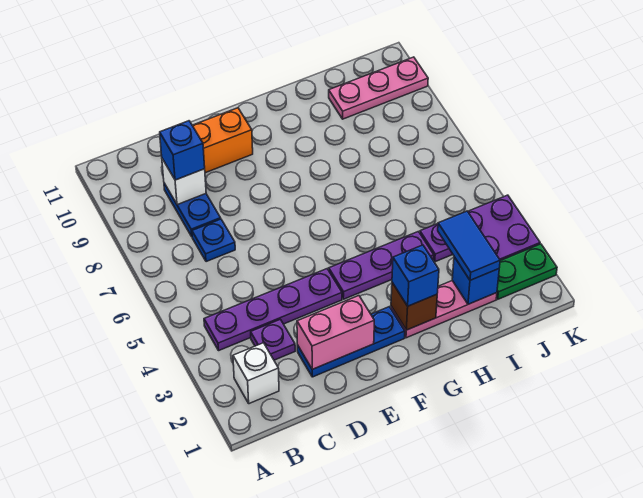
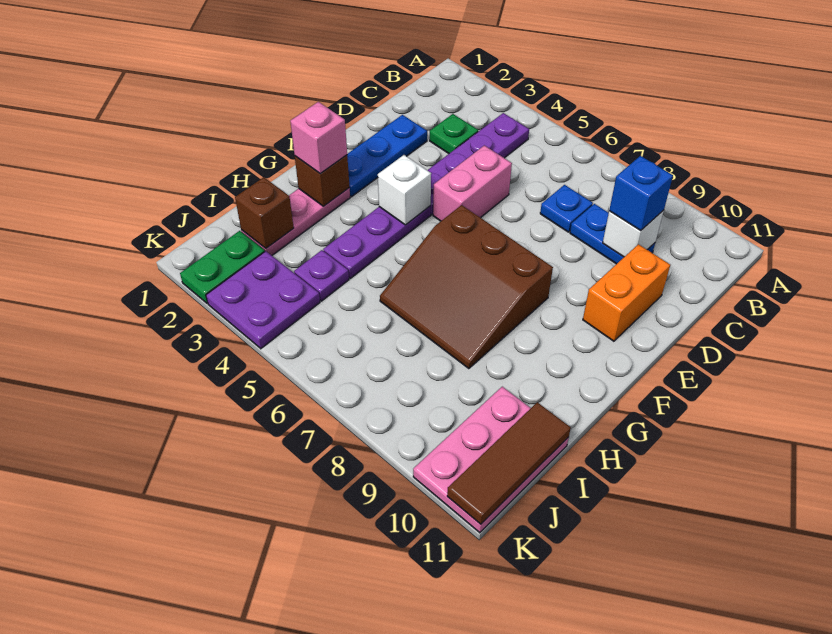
white 1x1 brick [233,343,279,404] -> white 1x1 brick moved to [378,155,431,225]
purple 1x1 plate [251,319,295,360] -> green 1x1 plate [430,114,478,154]
pink 1x2 brick [297,296,374,369] -> pink 1x2 brick moved to [433,145,512,221]
none -> brown 3x3 slope [380,205,553,369]
blue 1x1 brick [392,245,439,306] -> pink 1x1 brick [290,102,347,174]
blue 1x1 brick [452,257,499,304] -> brown 1x1 brick [235,177,294,248]
blue 1x2 tile [438,211,500,280] -> none
pink 1x3 plate [329,57,428,119] -> pink 2x3 plate [413,387,569,533]
none -> brown 1x3 tile [447,402,571,524]

